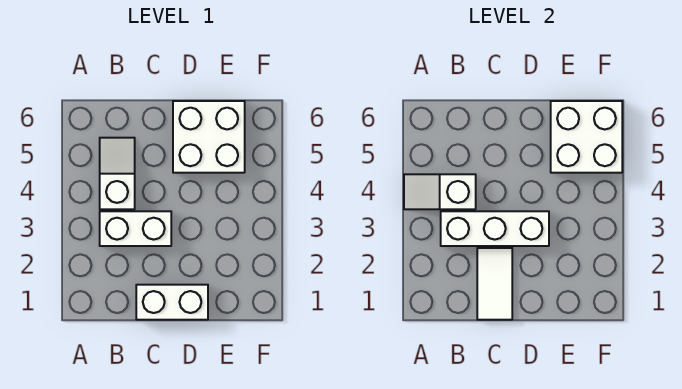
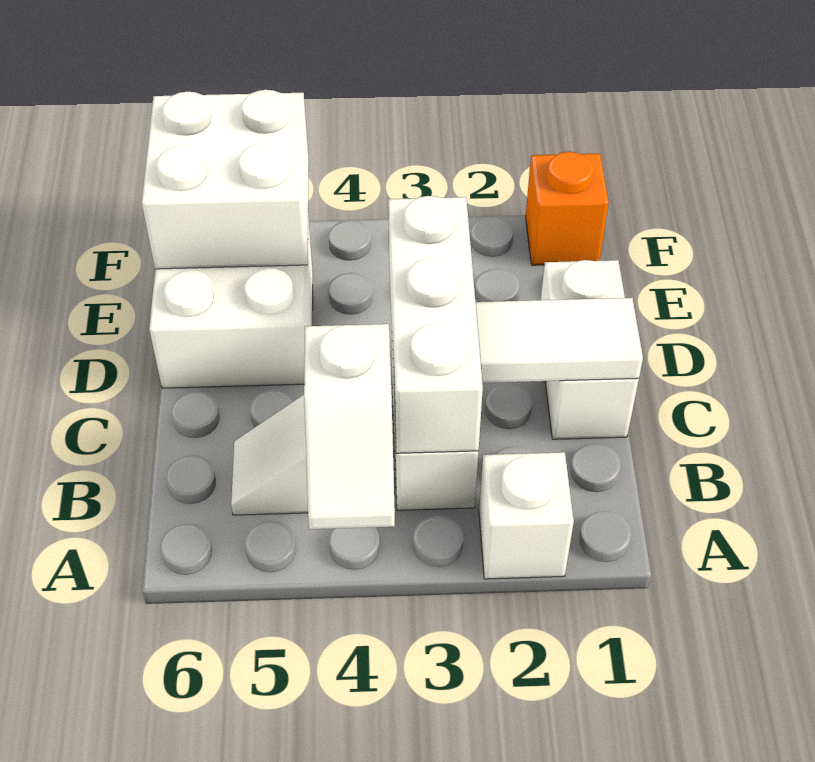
none -> white 1x1 brick [479,452,574,579]
none -> orange 1x1 brick [526,152,609,265]

